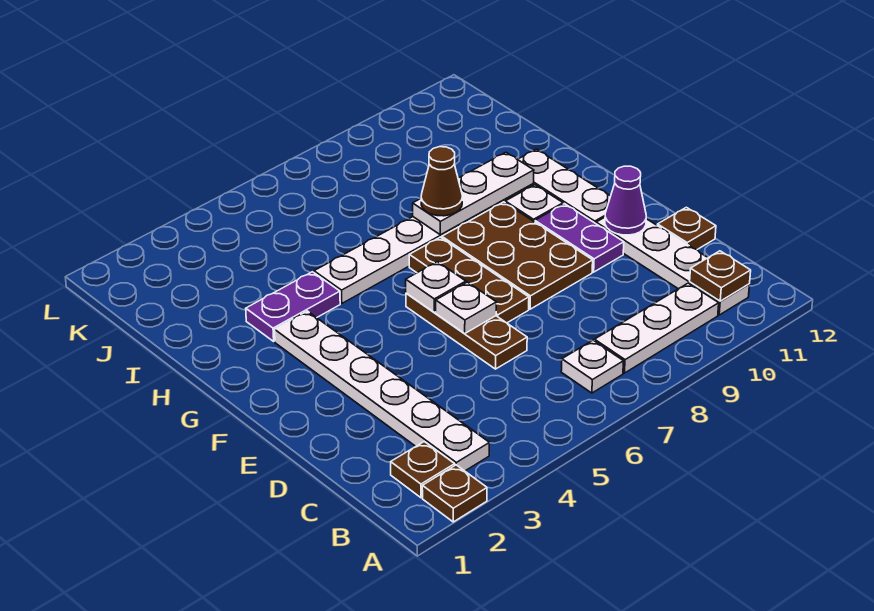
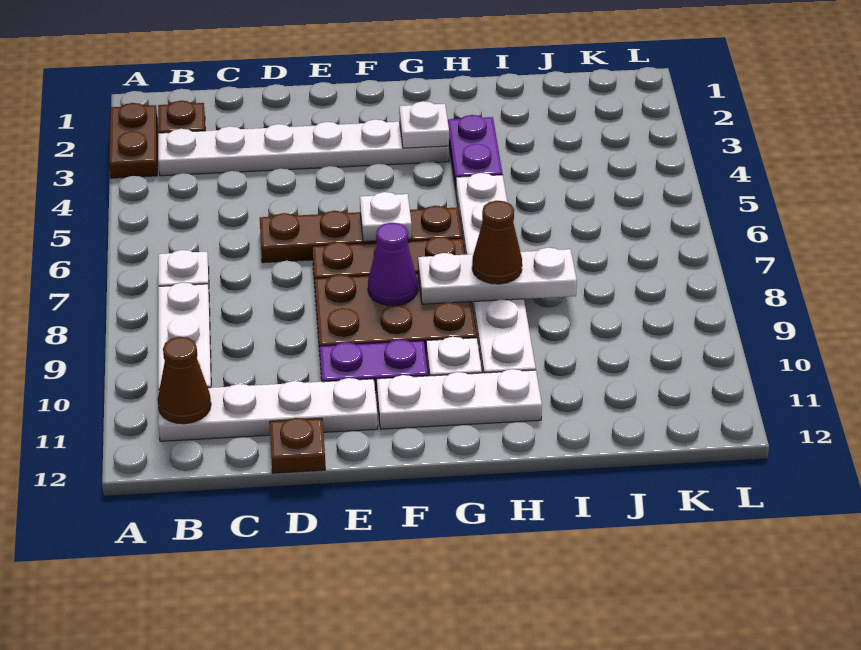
brown 1x1 plate [422,465,487,522] -> brown 1x2 plate [109,103,157,178]
brown 1x1 plate [690,251,751,301] -> brown 1x1 cone [158,337,211,424]
brown 1x3 plate [406,293,527,369] -> brown 1x4 plate [260,206,462,263]
white 1x1 plate [436,282,496,334] -> white 1x1 plate moved to [399,101,449,148]
purple 1x1 cone [605,166,646,235] -> purple 1x1 cone moved to [368,223,418,306]
white 1x3 plate [413,152,534,235] -> white 1x3 plate turned to [418,248,577,304]

